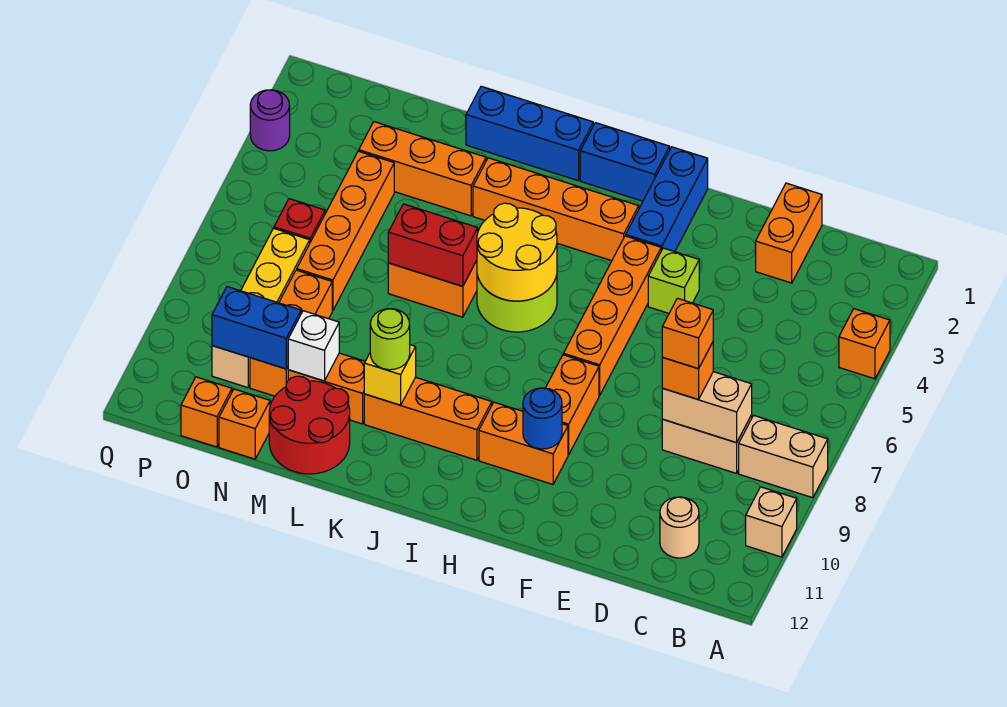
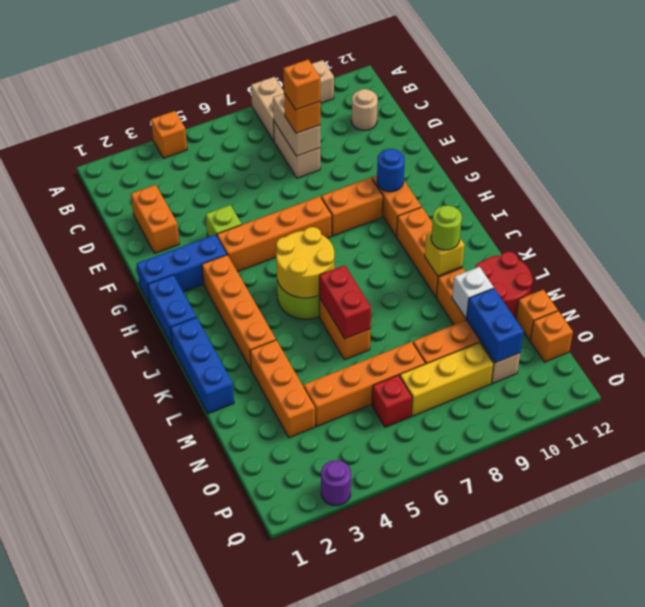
orange 1x2 brick [756,183,822,283] -> orange 1x2 brick turned to [131,185,179,253]

